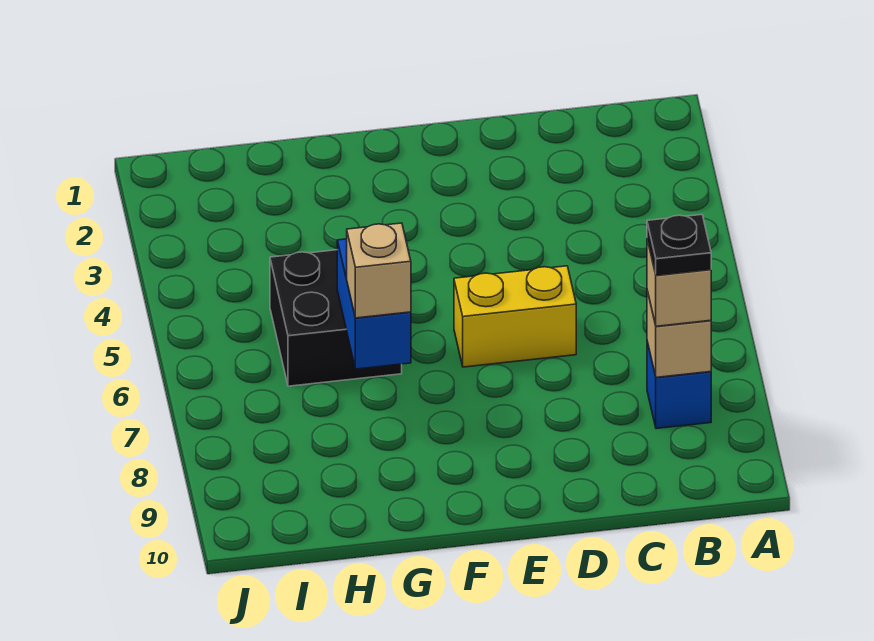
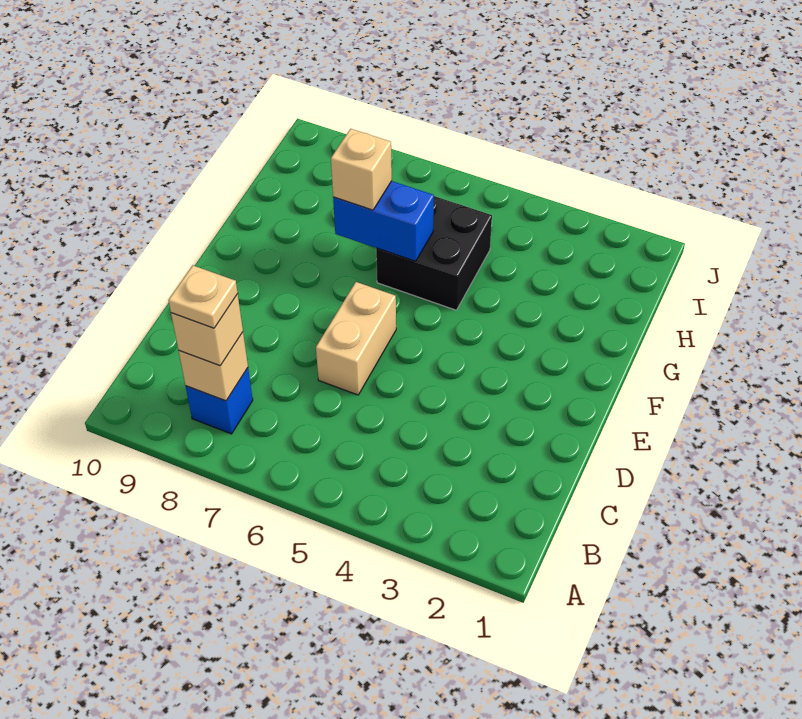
black 1x1 plate [647,215,711,275] -> tan 1x1 plate [169,266,238,328]
yellow 1x2 brick [454,266,576,367] -> tan 1x2 brick [316,282,396,395]

